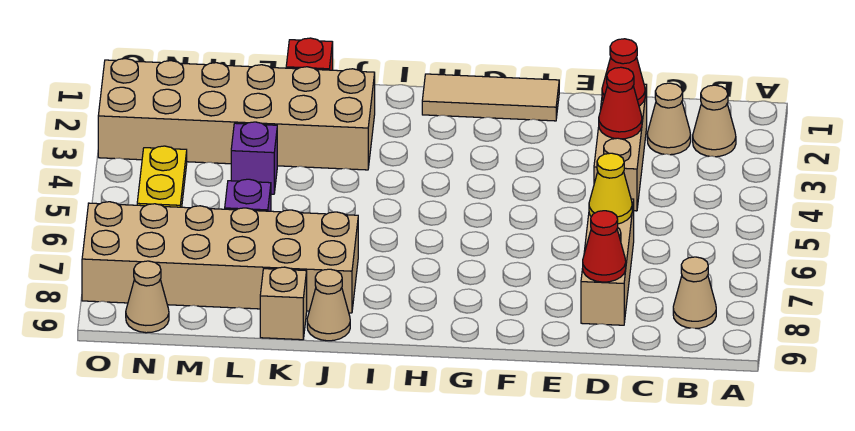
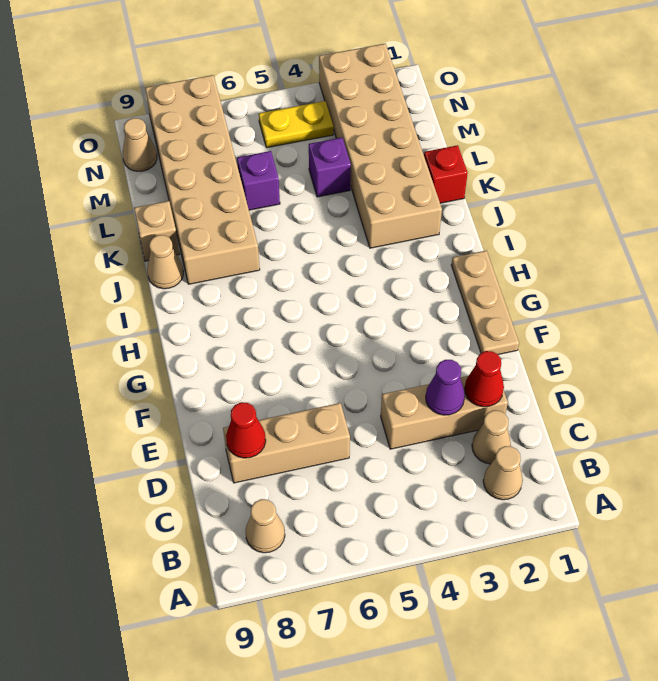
red 1x1 cone [599,67,642,139] -> purple 1x1 cone [426,360,465,415]
yellow 1x1 cone [589,153,632,224] -> none
tan 1x3 tile [422,74,559,121] -> tan 1x3 plate [451,251,519,354]

